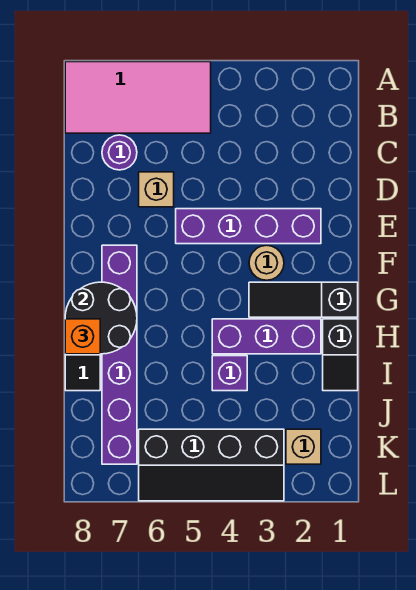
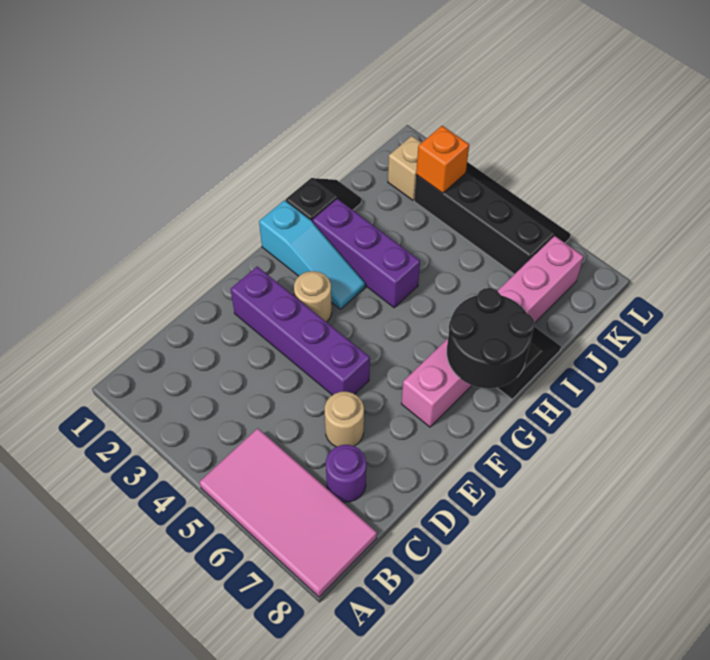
tan 1x1 brick [139,172,174,207] -> tan 1x1 round brick [325,392,364,447]
purple 1x6 brick [102,245,137,464] -> pink 1x6 brick [401,236,584,427]
black 1x3 slope [249,282,358,317] -> cyan 1x3 slope [259,200,365,309]
orange 1x1 brick [65,319,100,354] -> orange 1x1 brick moved to [416,126,469,193]
purple 1x1 brick [212,356,247,391] -> none

